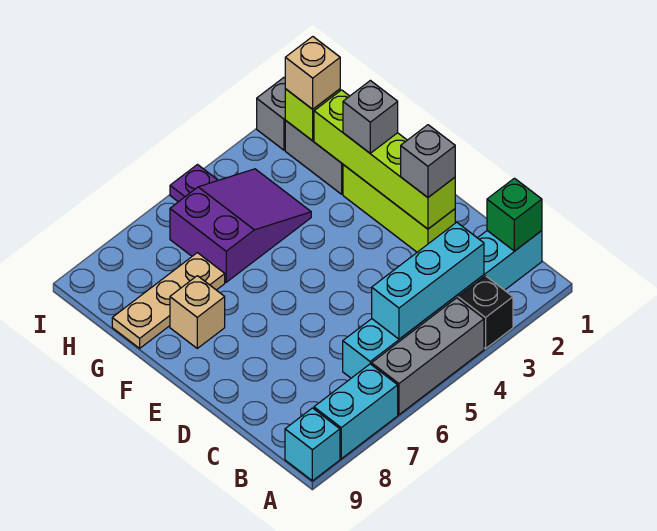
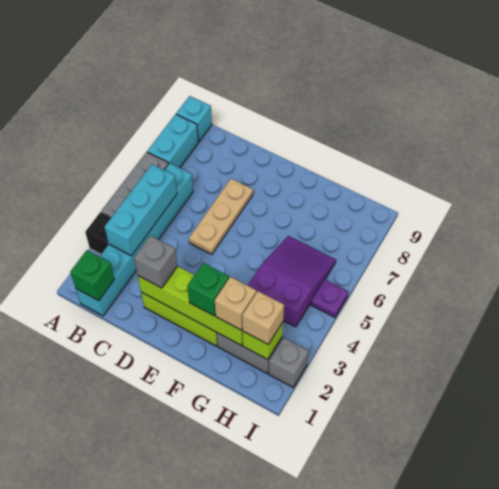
grey 1x1 brick [343,81,398,153] -> green 1x1 brick [187,263,229,316]
tan 1x1 brick [170,276,225,348] -> tan 1x1 brick moved to [215,277,256,330]
purple 2x3 slope [170,169,311,282] -> purple 2x3 slope turned to [248,236,336,327]
tan 1x3 plate [112,253,225,348] -> tan 1x3 plate moved to [189,179,253,254]

